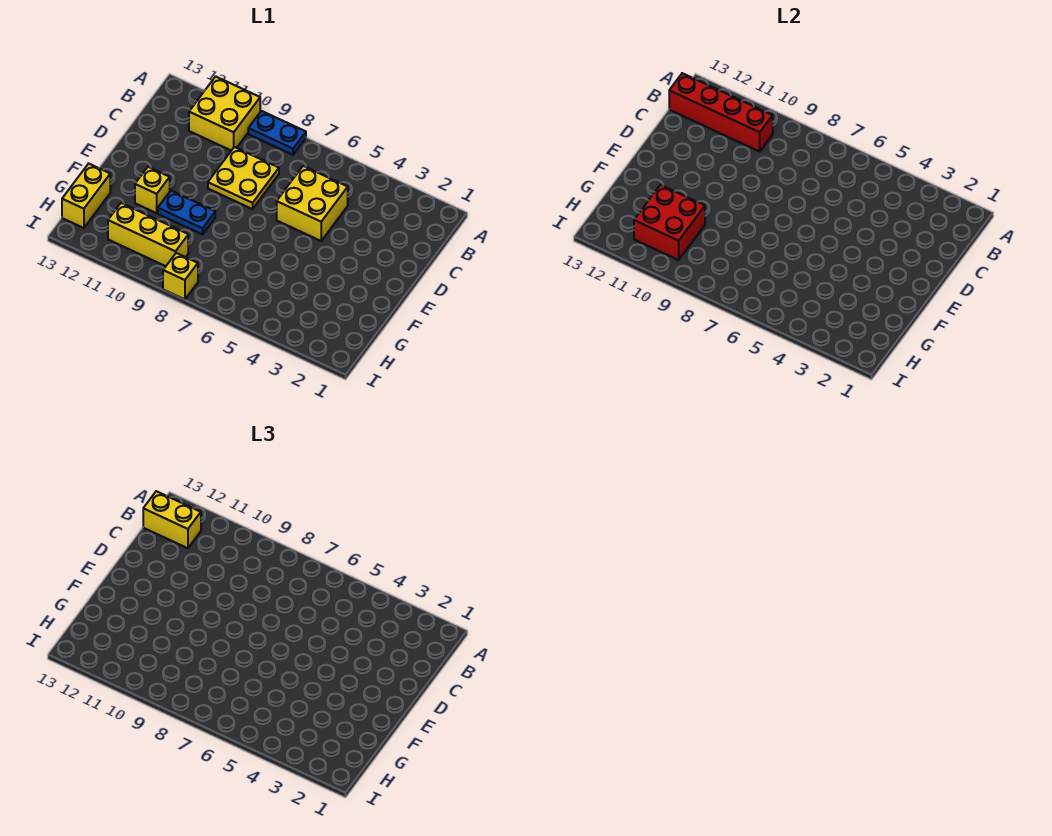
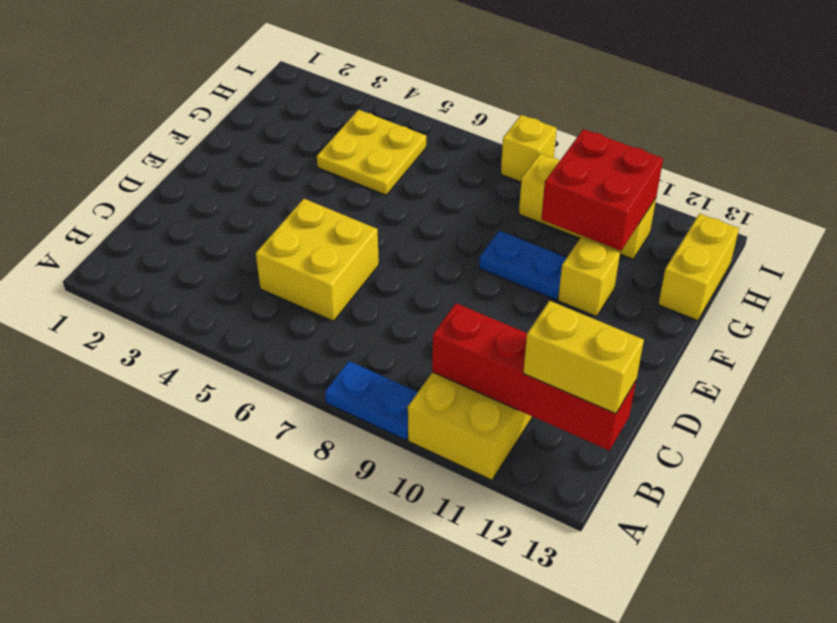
yellow 2x2 plate [208,147,279,209] -> yellow 2x2 plate moved to [317,110,426,195]

